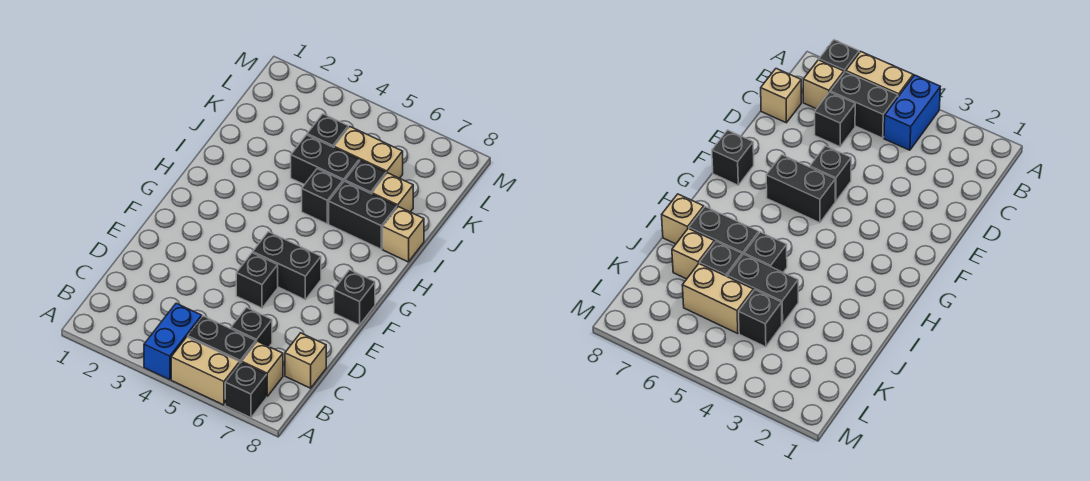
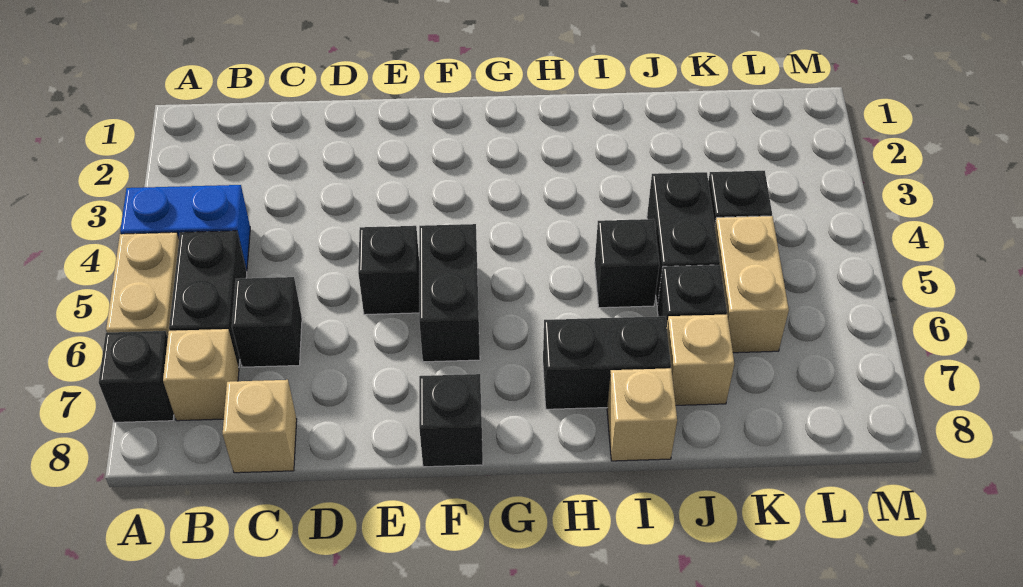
black 1x2 brick [329,181,397,249] -> black 1x2 brick turned to [543,316,671,409]

